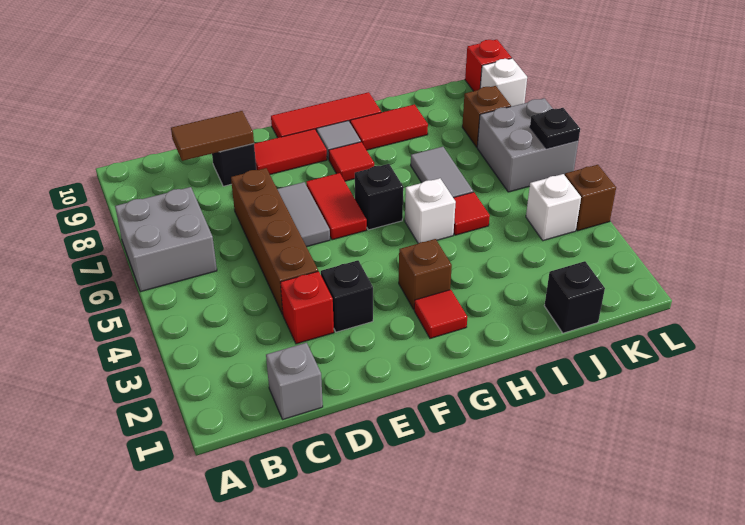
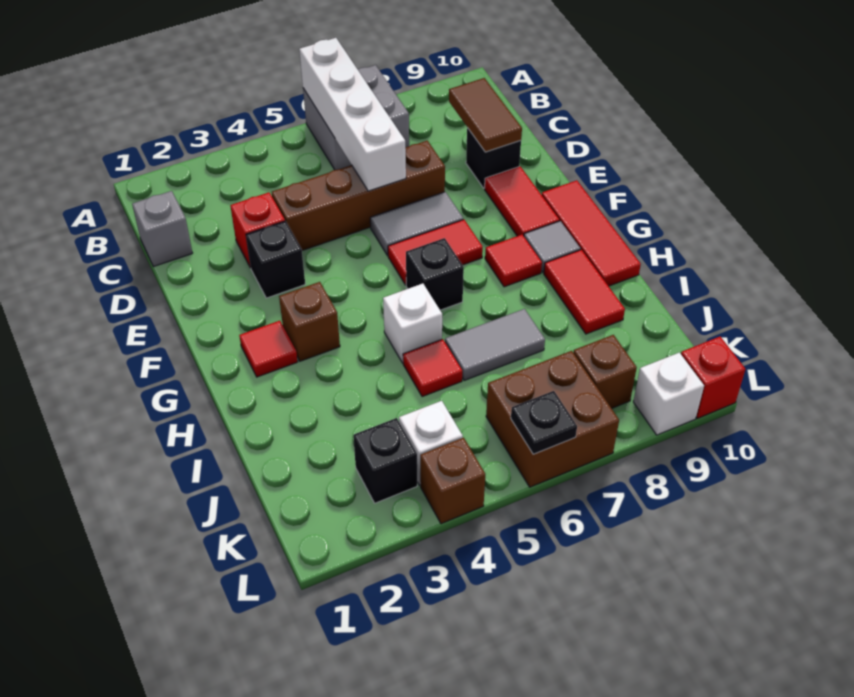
none -> white 1x4 brick [299,38,406,191]
black 1x1 brick [544,261,605,333] -> black 1x1 brick moved to [353,418,417,503]
grey 2x2 brick [477,98,578,192] -> brown 2x2 brick [486,351,619,487]

